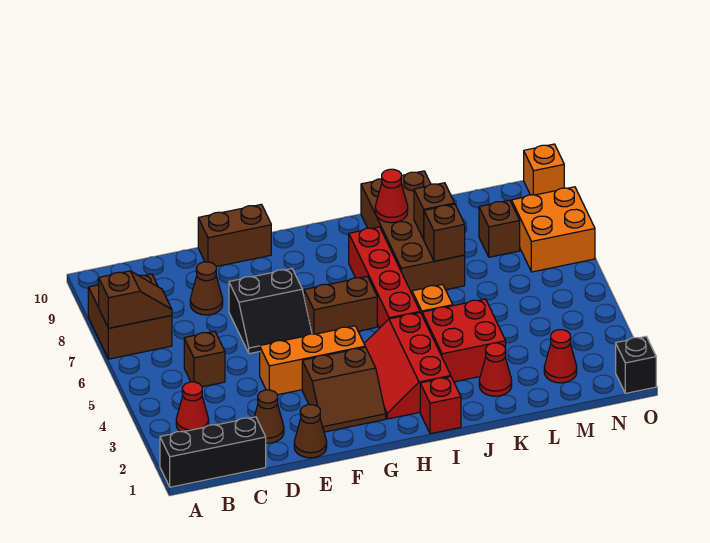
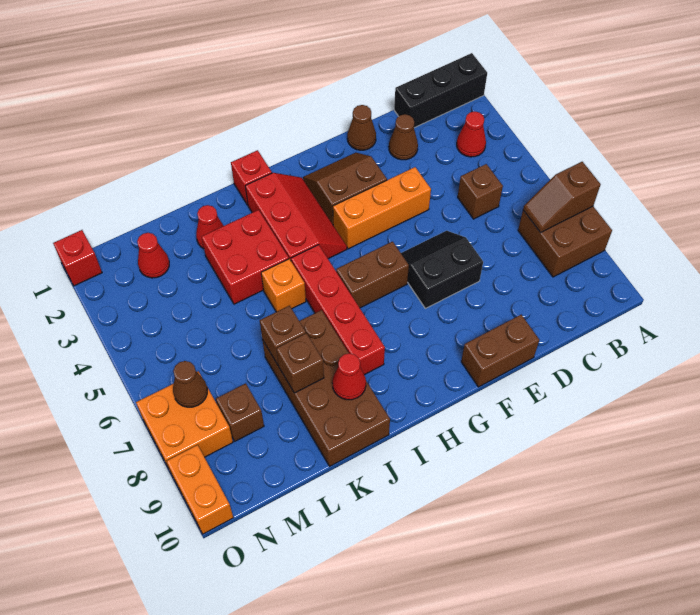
brown 1x1 cone [190,262,223,315] -> brown 1x1 cone moved to [173,361,207,407]
black 1x1 brick [616,337,656,393] -> red 1x1 brick [53,230,102,286]
orange 1x1 brick [524,144,564,195] -> orange 1x2 brick [167,445,233,534]

